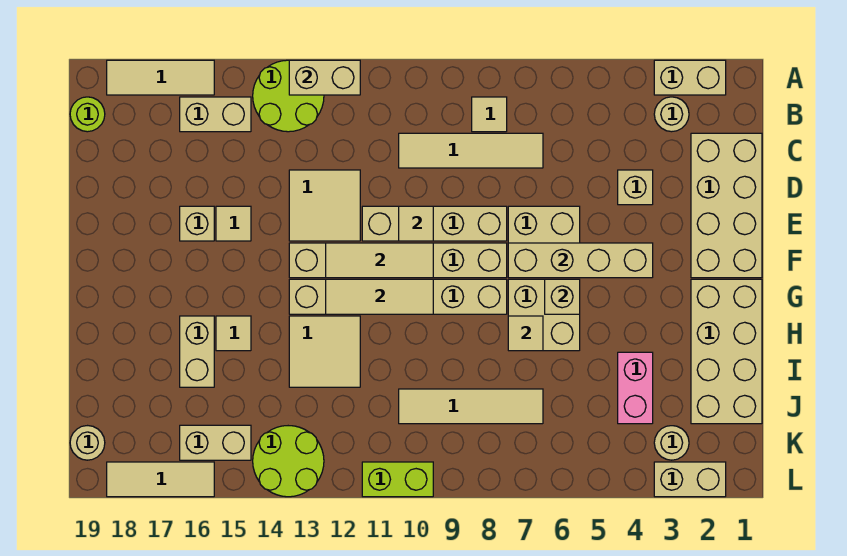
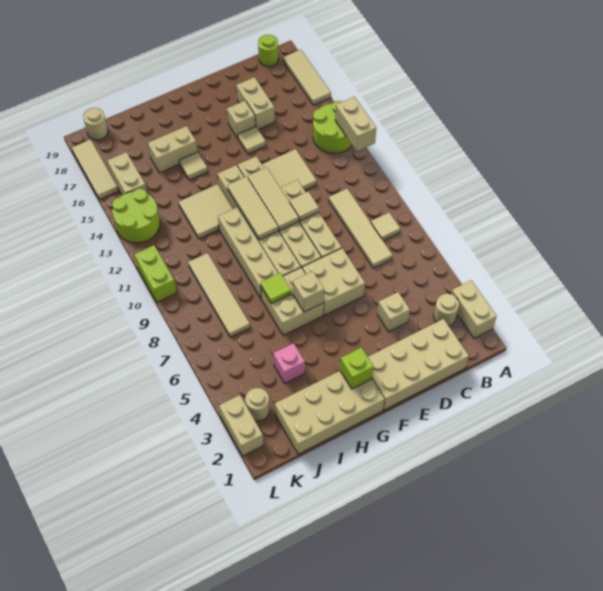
tan 1x2 brick [180,97,251,132] -> tan 1x2 brick moved to [236,77,275,129]
tan 1x4 brick [508,243,653,278] -> tan 1x4 brick moved to [218,208,278,298]
none -> lime 1x1 brick [340,348,373,389]
tan 1x1 tile [508,316,543,351] -> lime 1x1 tile [260,273,291,304]
pink 1x2 brick [618,352,653,424] -> pink 1x1 brick [273,343,305,383]

